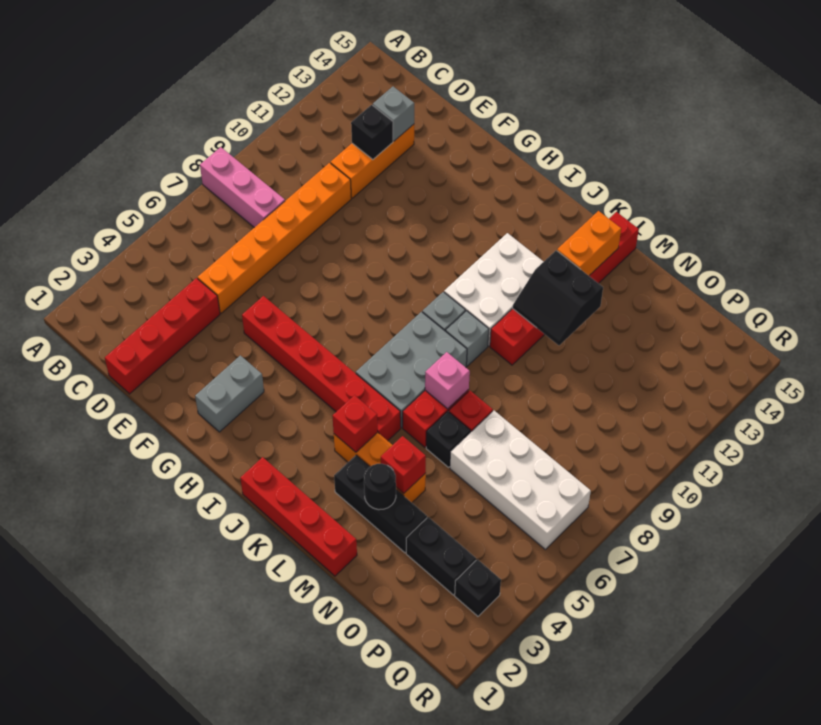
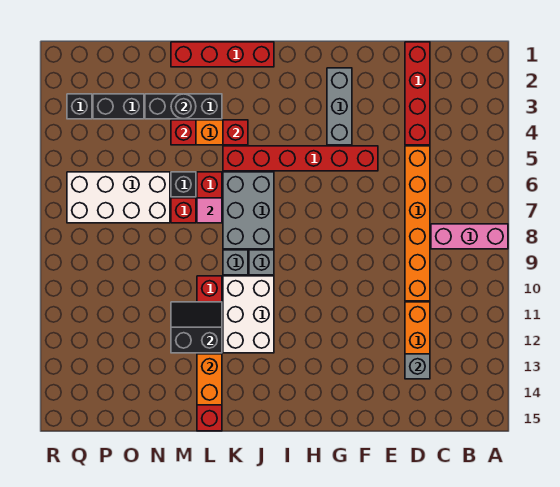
black 1x1 brick [351,105,393,159] -> none
grey 1x2 brick [195,355,264,432] -> grey 1x3 brick [327,68,352,145]
pink 1x1 brick [425,352,470,409] -> pink 1x1 tile [197,198,222,223]

